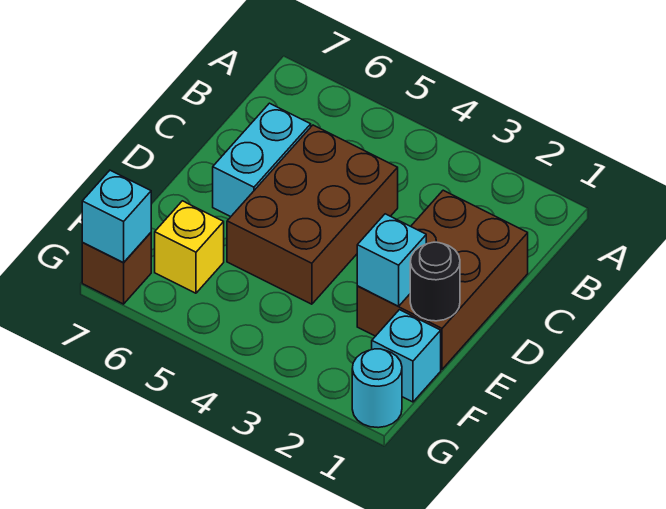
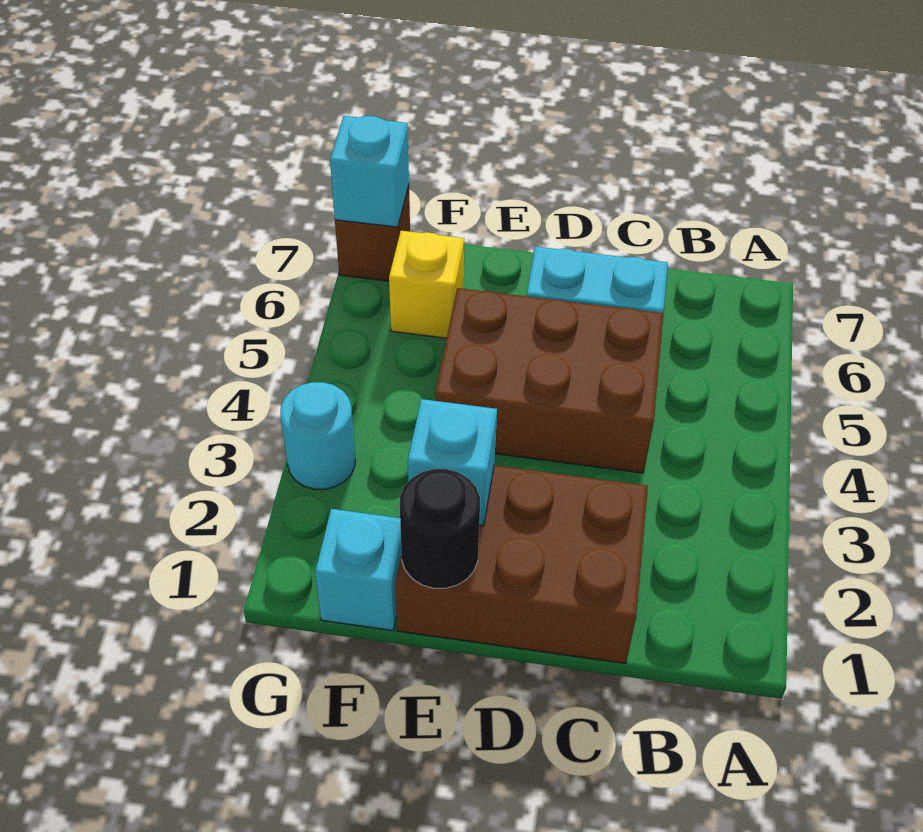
cyan 1x1 round brick [352,349,402,428] -> cyan 1x1 round brick moved to [280,382,355,489]

